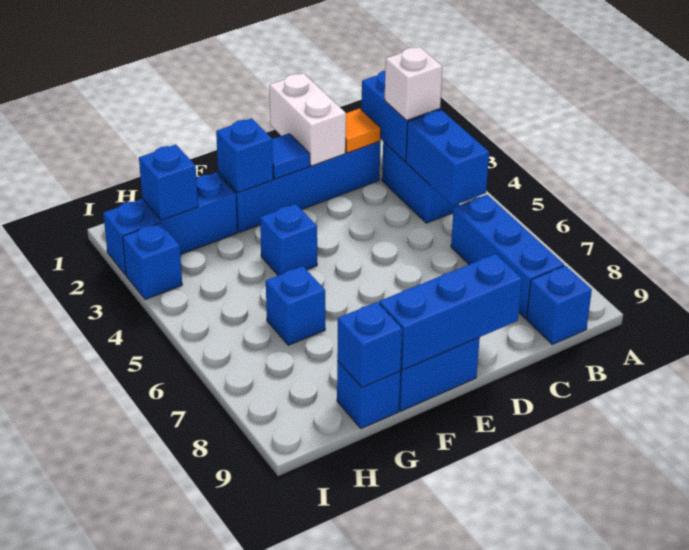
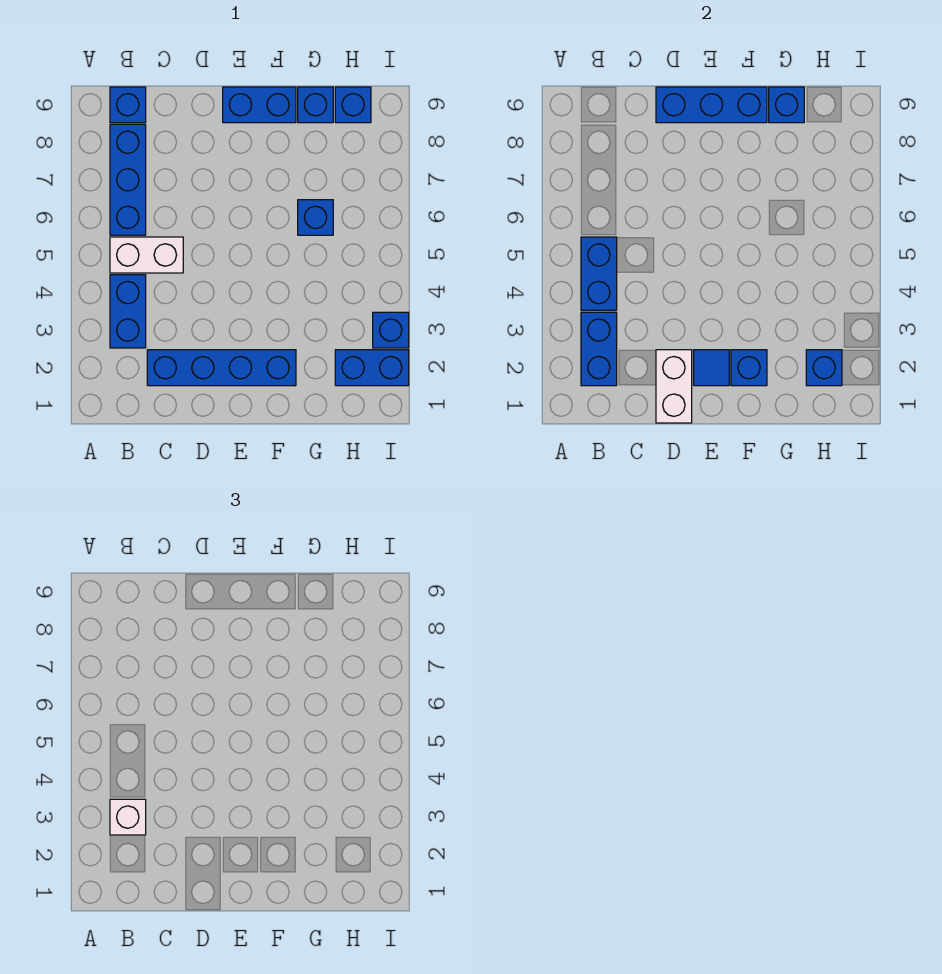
none -> white 1x2 brick [110,237,183,273]
orange 1x1 tile [345,108,381,153] -> none
blue 1x1 brick [260,204,317,276] -> blue 1x1 brick moved to [335,87,371,123]
blue 1x3 brick [103,173,237,275] -> blue 1x2 brick [335,350,409,386]

